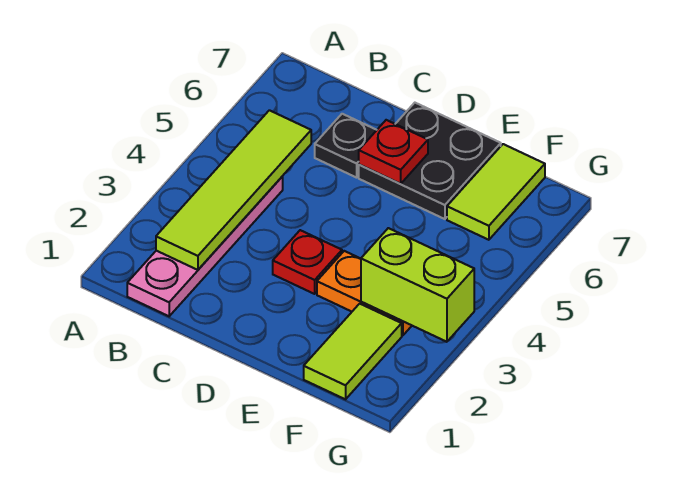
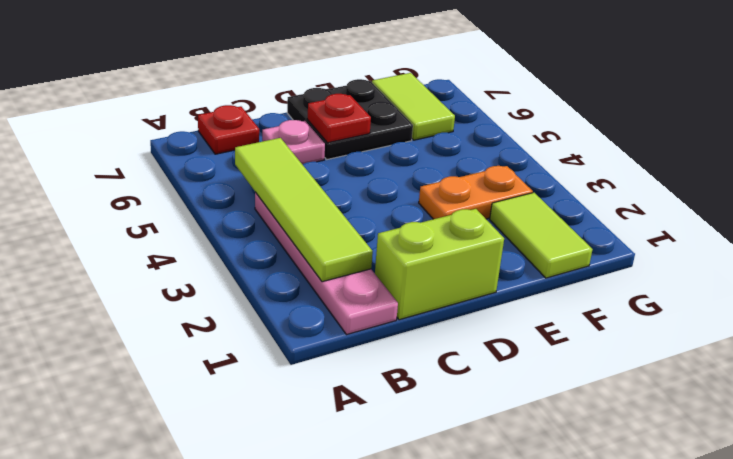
black 1x1 plate [315,114,376,178] -> pink 1x1 plate [262,120,325,164]
red 1x1 plate [273,230,342,294] -> red 1x1 plate moved to [198,105,259,154]
lime 1x2 brick [361,228,474,342] -> lime 1x2 brick moved to [375,209,504,320]

